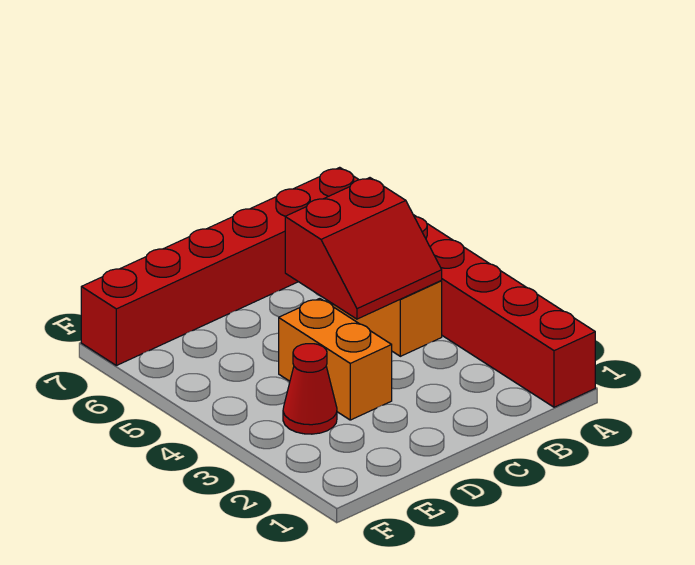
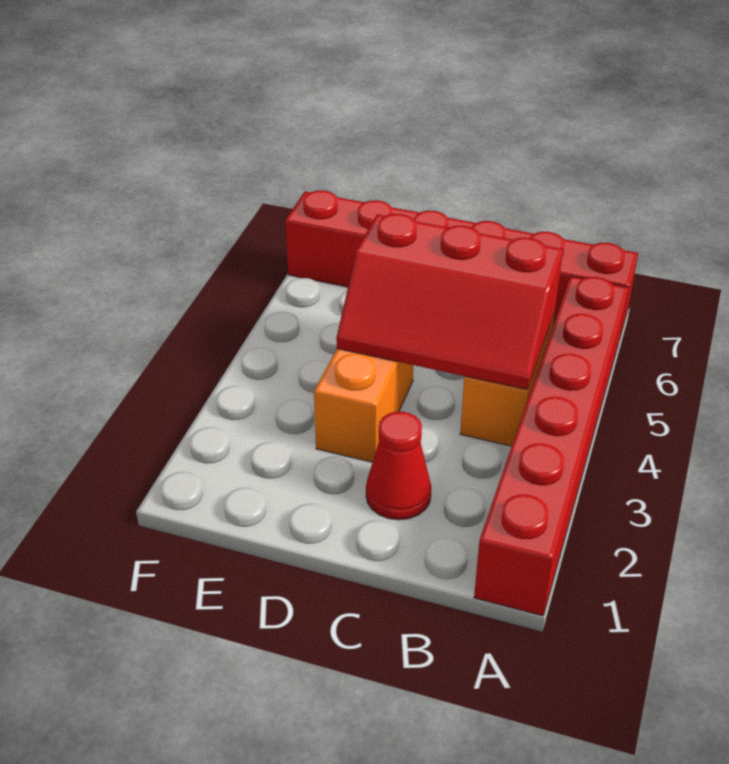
red 2x2 slope [285,178,442,319] -> red 2x3 slope [336,214,563,390]
red 1x1 cone [283,344,337,434] -> red 1x1 cone moved to [366,412,431,520]

